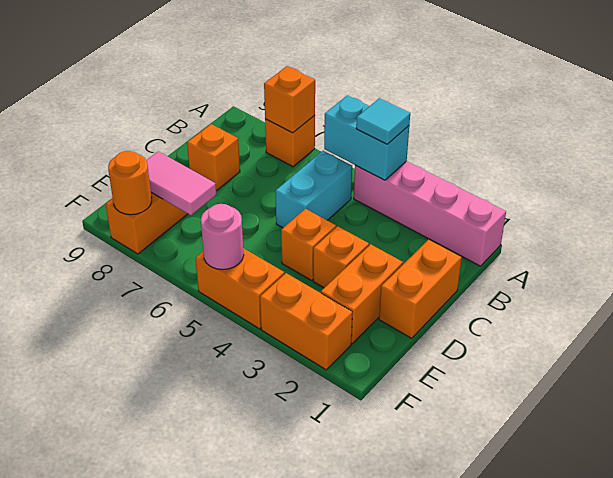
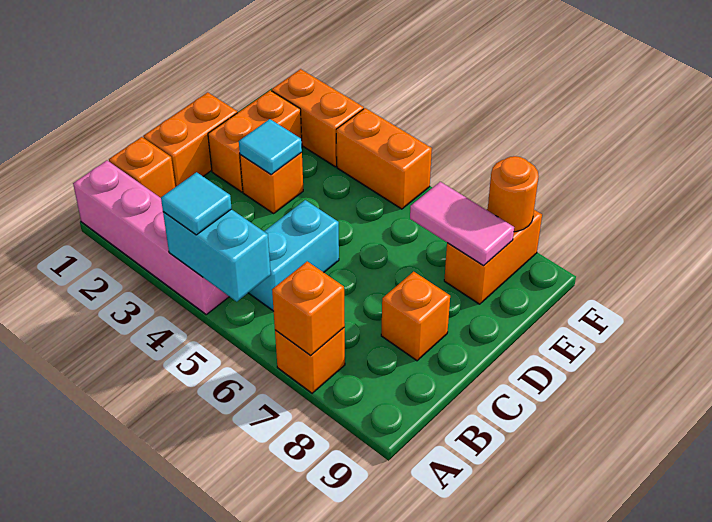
none -> cyan 1x1 tile [239,119,302,175]
orange 1x1 brick [281,209,336,280] -> orange 1x1 brick moved to [109,137,175,198]
pink 1x1 round brick [201,204,244,270] -> none

